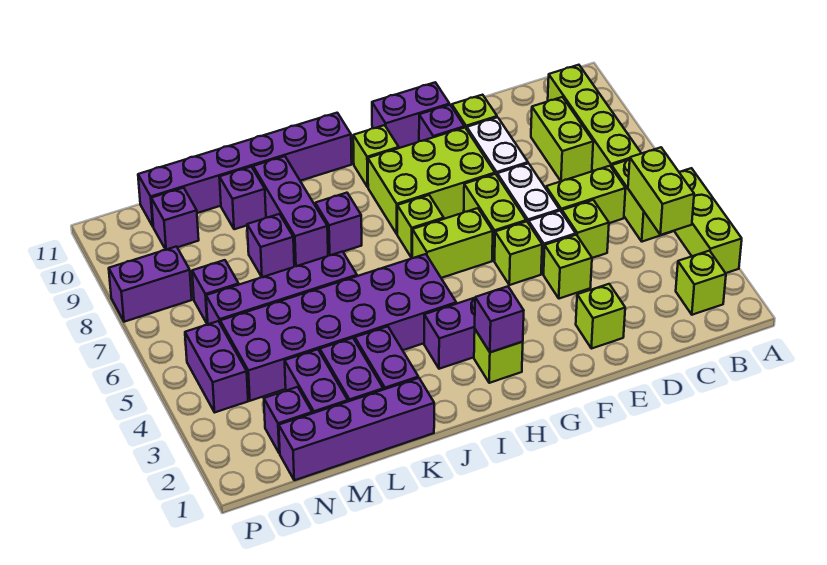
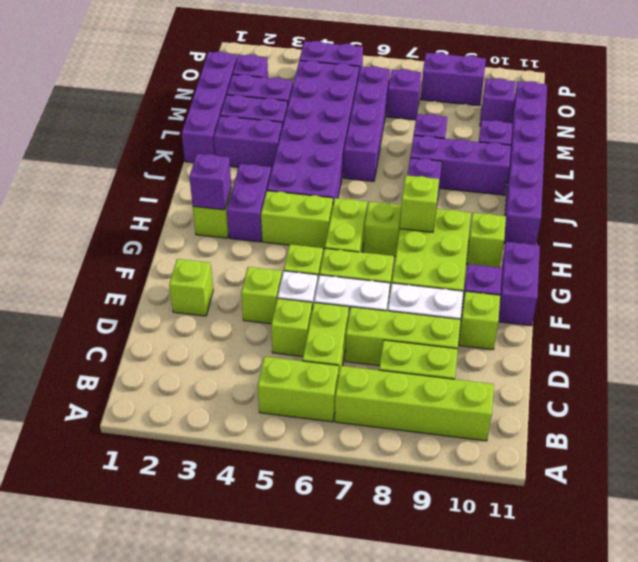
lime 1x3 brick [674,168,742,273] -> lime 1x3 brick moved to [345,307,461,366]
lime 1x1 brick [676,251,726,315] -> lime 1x1 brick moved to [400,175,439,232]
lime 1x2 brick [628,147,694,235] -> lime 1x2 brick moved to [261,191,333,249]
purple 1x2 brick [109,247,192,322] -> purple 1x2 brick turned to [421,52,486,106]

